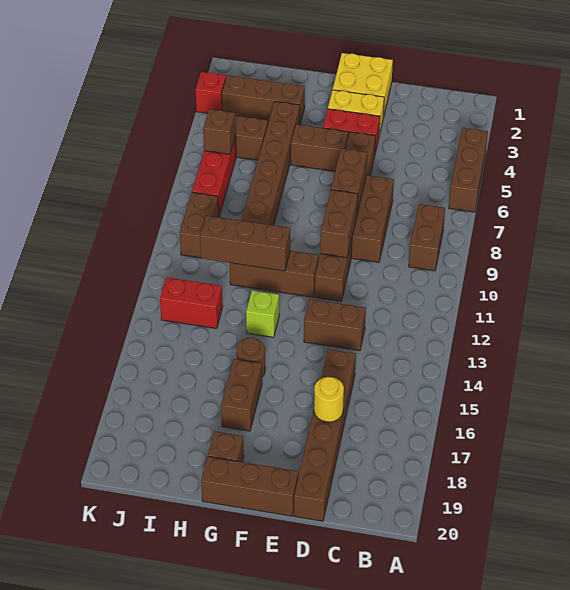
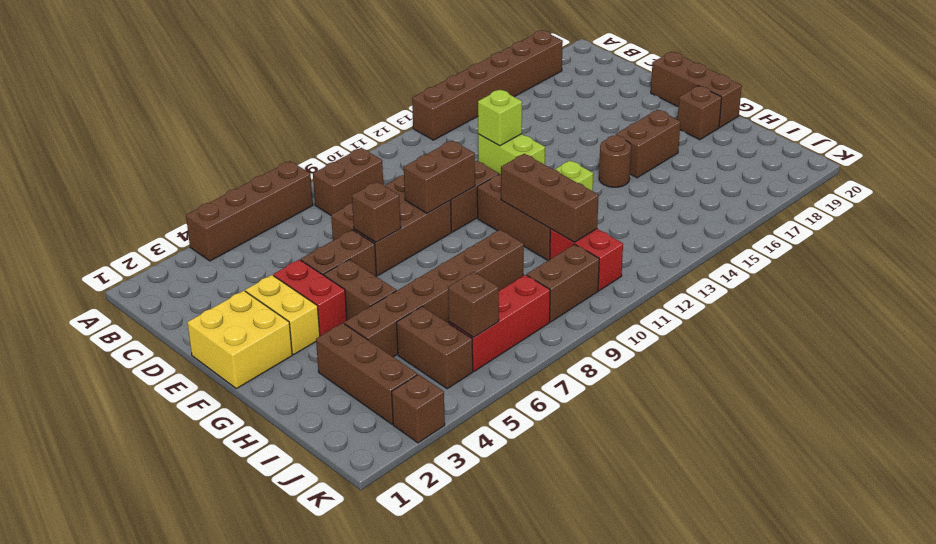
brown 1x3 brick [449,128,488,212] -> brown 1x4 brick [186,161,313,261]
brown 1x2 brick [304,299,366,351] -> lime 1x2 brick [478,134,545,174]
none -> lime 1x1 brick [478,90,522,146]
brown 1x6 brick [294,349,356,521] -> brown 1x6 brick moved to [412,30,563,140]
yellow 1x1 round brick [314,377,344,422] -> none
brown 1x2 brick [331,149,367,213] -> brown 1x1 brick [352,181,401,242]
red 1x2 brick [160,277,223,329] -> red 1x2 brick moved to [550,229,623,291]
red 1x1 brick [195,72,226,113] -> brown 1x1 brick [392,374,445,443]

